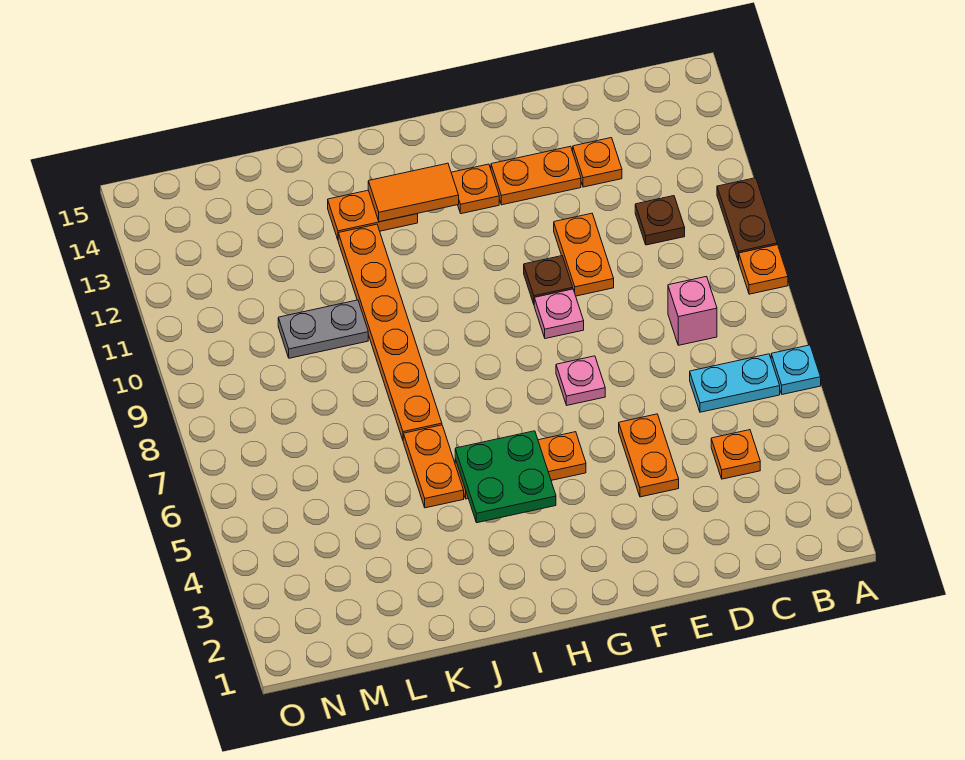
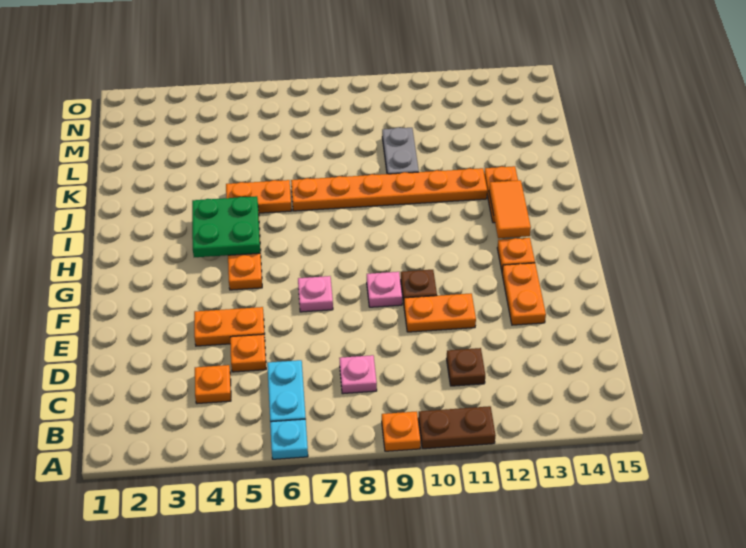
pink 1x1 brick [668,277,717,345] -> pink 1x1 plate [339,355,377,394]
orange 1x1 plate [573,138,622,187] -> orange 1x1 plate moved to [230,334,266,372]

